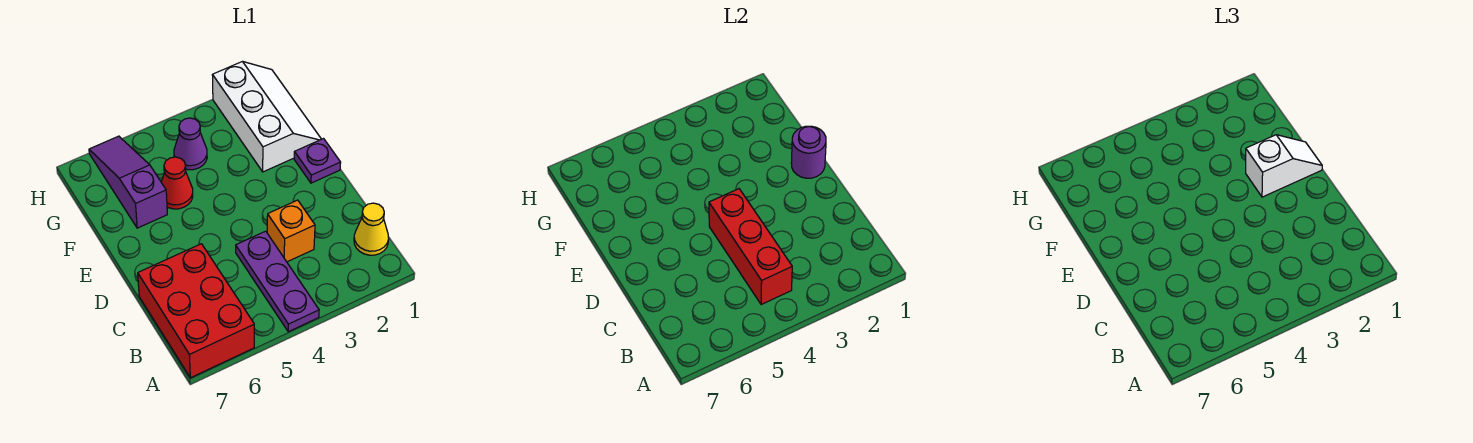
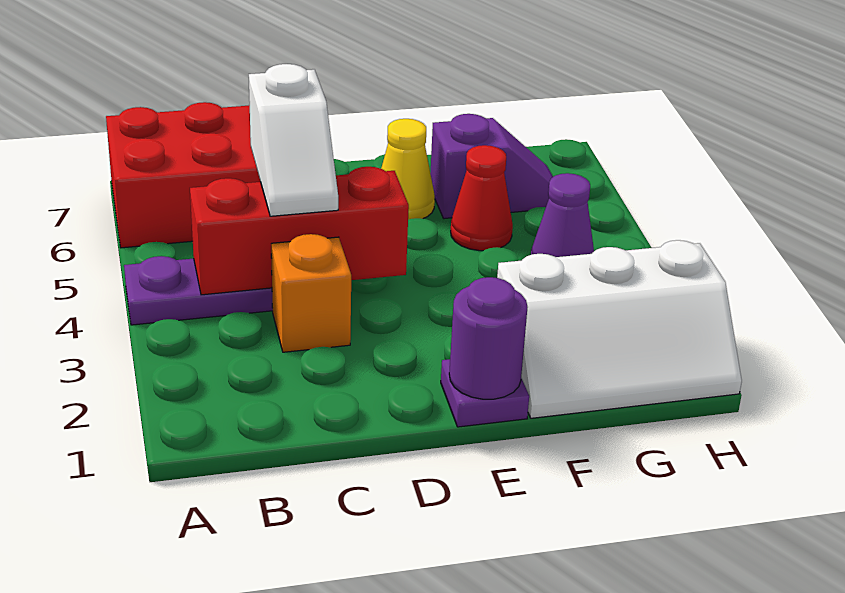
yellow 1x1 cone [354,203,389,255] -> yellow 1x1 cone moved to [381,119,435,220]
white 1x2 slope [1246,135,1322,197] -> white 1x2 slope moved to [249,64,338,216]
purple 1x3 slope [89,136,167,228] -> purple 1x2 slope [430,114,553,219]

